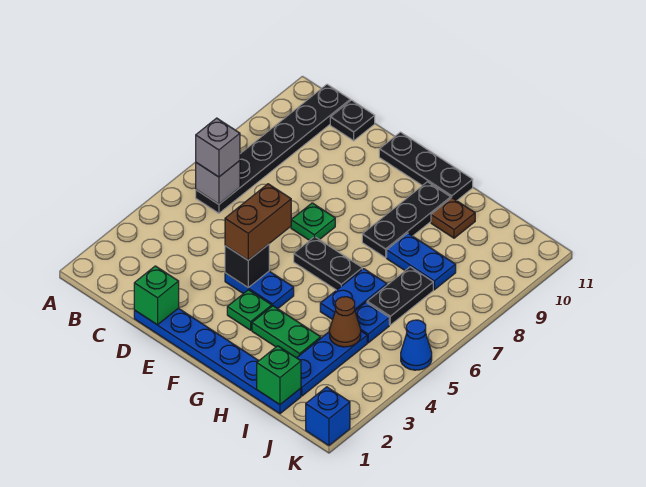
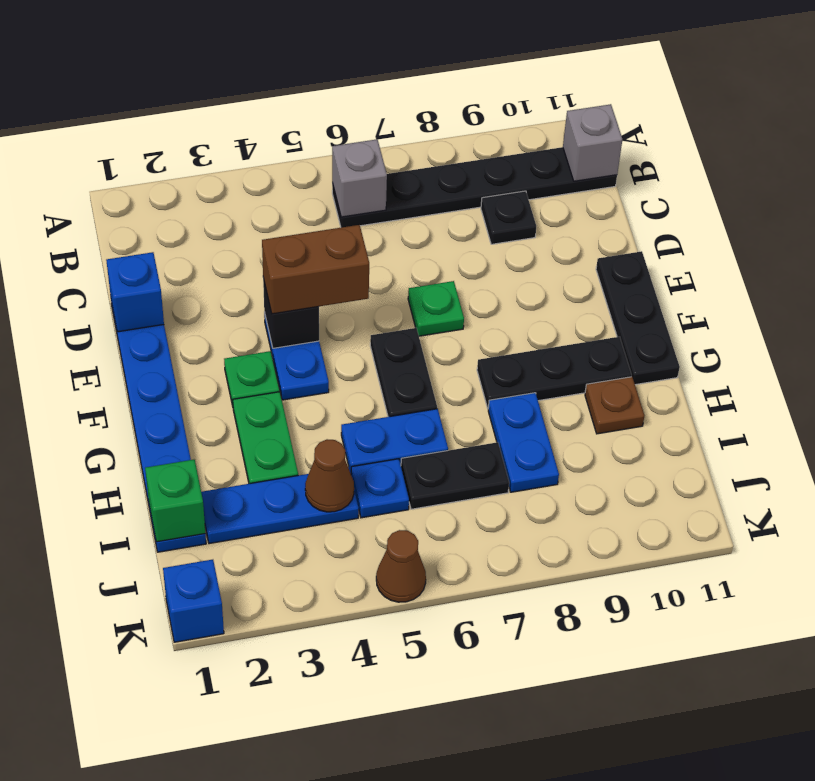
grey 1x1 brick [196,118,240,177] -> grey 1x1 brick moved to [563,104,622,181]
black 1x1 plate [330,100,375,141] -> black 1x1 plate moved to [481,191,536,244]
green 1x1 brick [134,266,179,325] -> blue 1x1 brick [106,252,164,332]
blue 1x1 cone [401,320,432,370] -> brown 1x1 cone [376,530,426,602]

